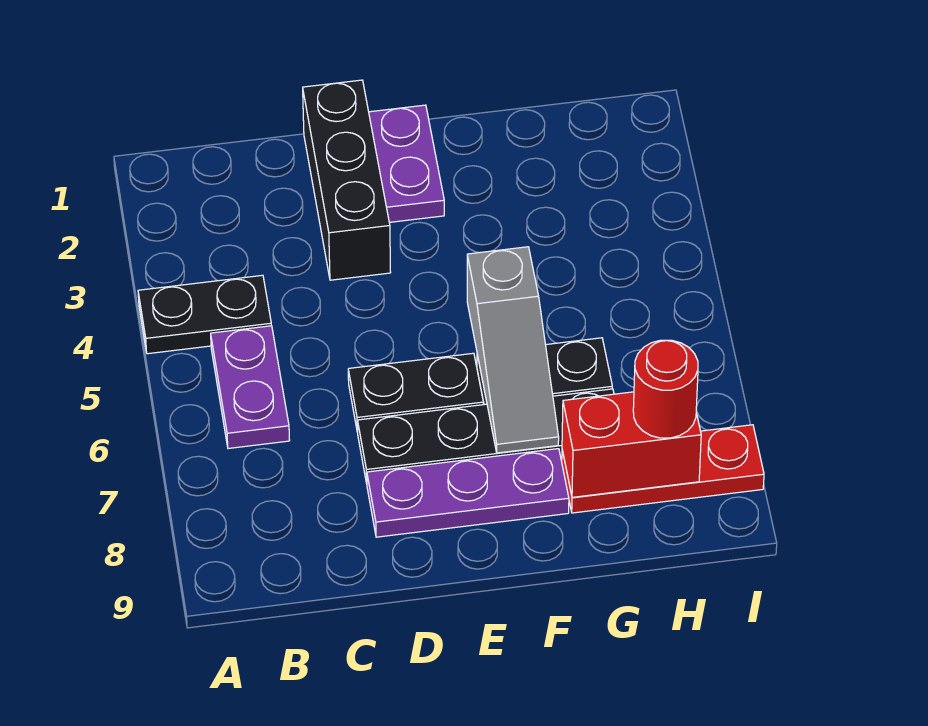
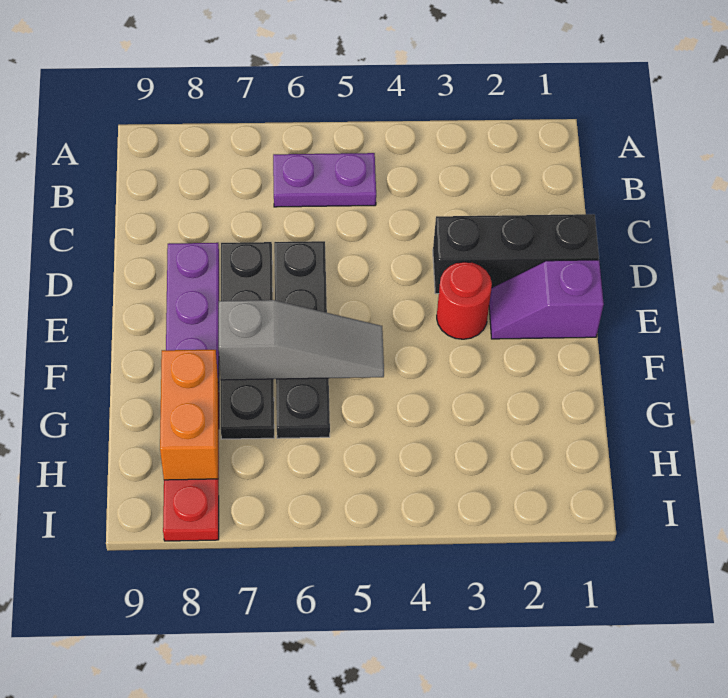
black 1x2 plate [138,275,271,354] -> none
purple 1x2 plate [369,105,444,222] -> purple 1x2 slope [489,260,604,339]
grey 1x3 slope [467,247,559,453] -> grey 1x3 slope turned to [219,300,384,380]
red 1x2 brick [562,392,701,497] -> orange 1x2 brick [160,350,218,480]
red 1x1 round brick [633,340,698,438] -> red 1x1 round brick moved to [437,262,492,339]

